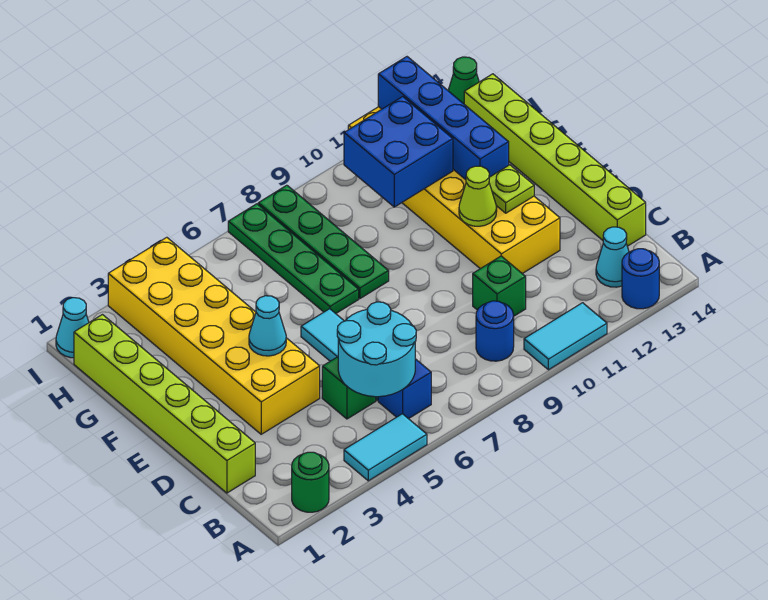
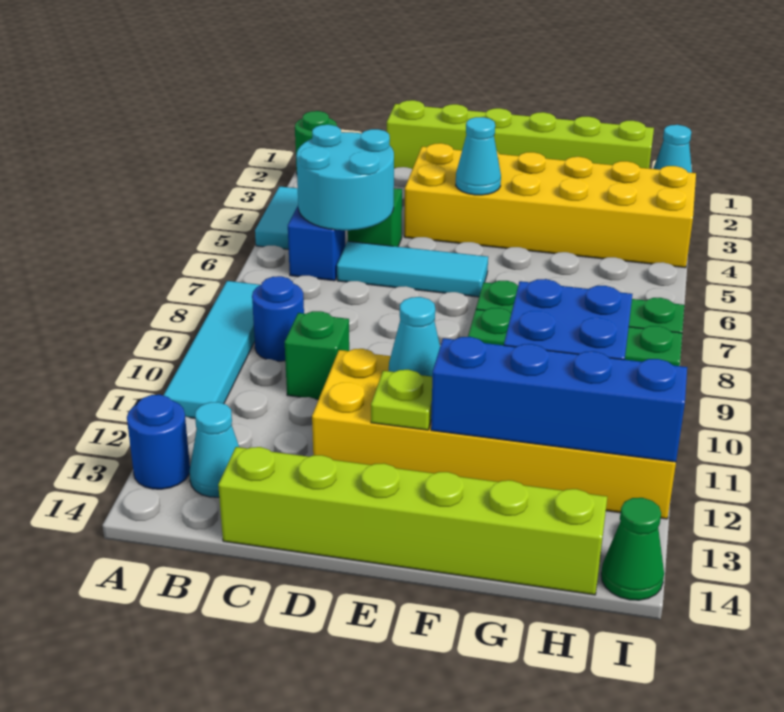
cyan 1x2 tile [524,303,607,370] -> cyan 1x4 tile [163,281,260,418]
lime 1x1 cone [459,166,497,226] -> cyan 1x1 cone [389,297,440,377]

